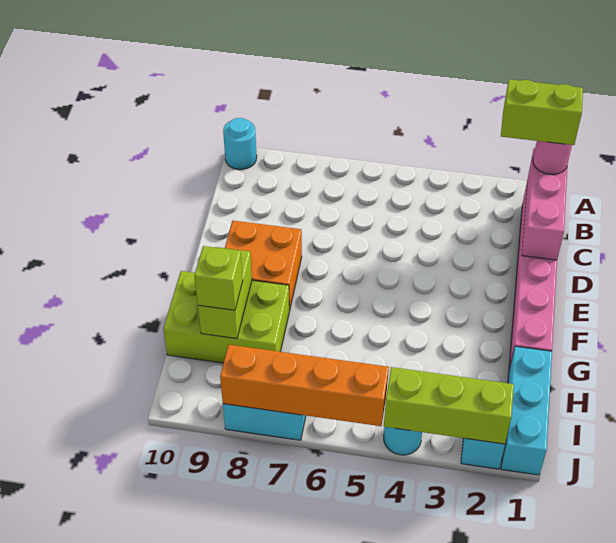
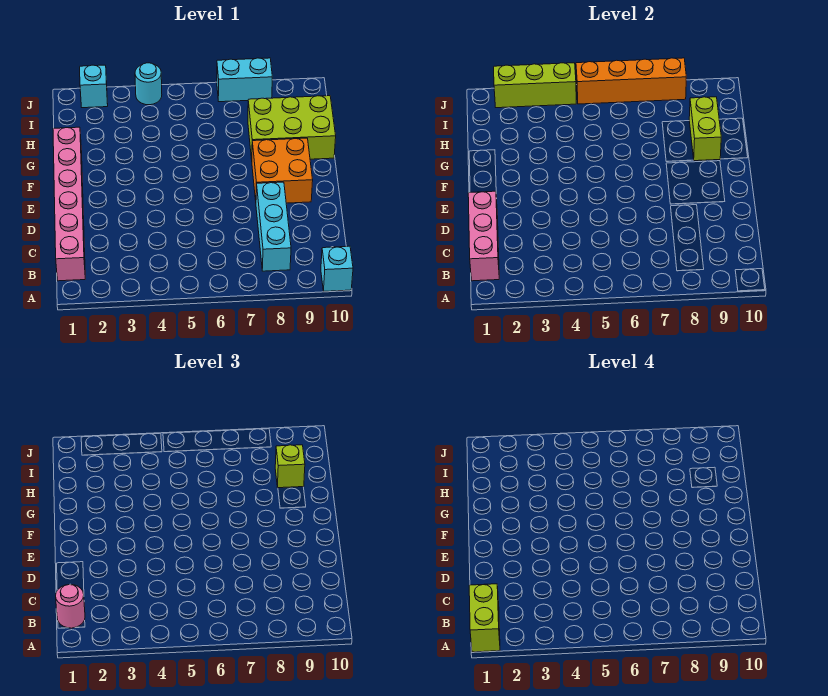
cyan 1x1 round brick [223,118,257,169] -> cyan 1x1 brick [321,246,353,291]
lime 1x2 brick [501,79,583,145] -> lime 1x2 brick turned to [469,584,500,652]
cyan 1x3 brick [501,346,552,475] -> cyan 1x3 brick moved to [256,182,291,271]

